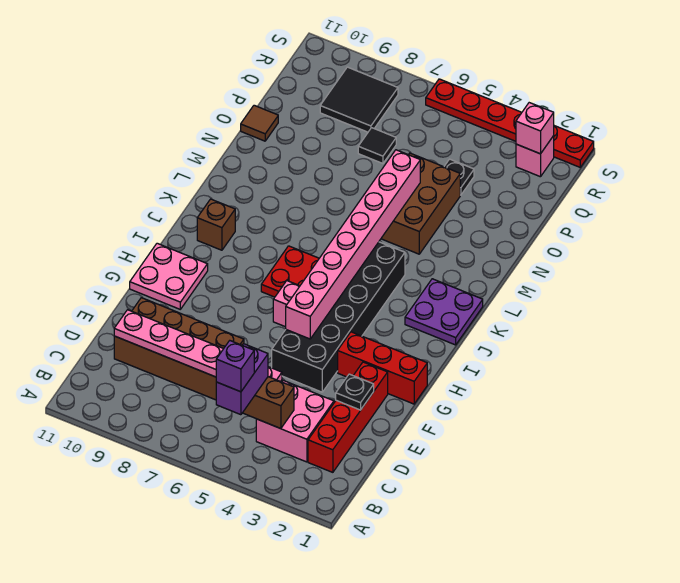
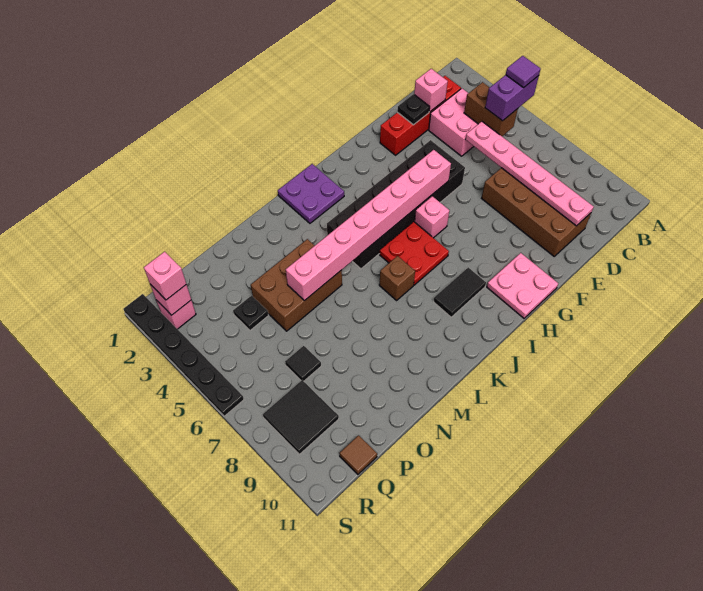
purple 1x1 brick [216,341,254,392] -> purple 1x1 tile [506,56,541,88]
none -> pink 1x1 brick [414,69,448,112]
red 1x3 brick [338,332,427,404] -> none
none -> black 1x2 tile [434,267,486,317]
brown 1x1 brick [197,199,235,250] -> brown 1x1 brick moved to [379,256,415,300]
brown 1x1 tile [241,105,278,141] -> brown 1x1 tile moved to [340,435,377,474]
none -> pink 1x1 brick [144,252,186,300]
red 1x6 plate [426,79,594,167] -> black 1x6 plate [124,294,244,416]

